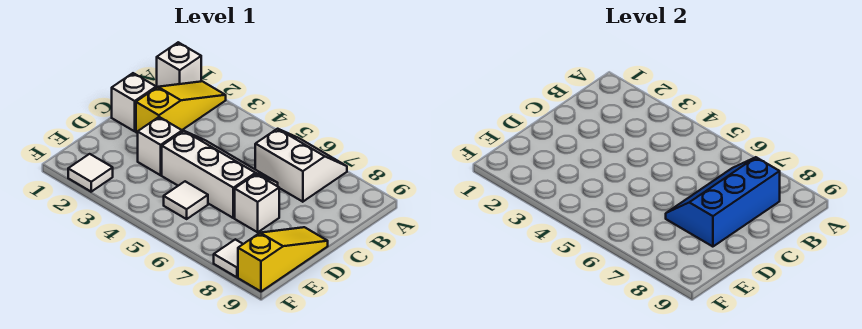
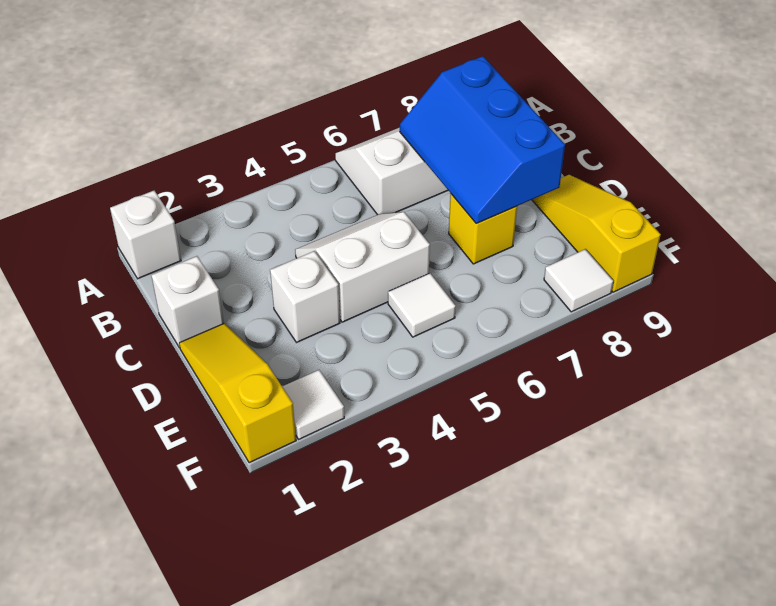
yellow 1x3 slope [136,81,226,133] -> yellow 1x3 slope moved to [179,323,296,463]
white 2x3 slope [162,131,278,218] -> white 2x2 slope [295,212,430,322]
white 1x1 brick [235,174,279,232] -> yellow 1x1 brick [449,194,517,264]

